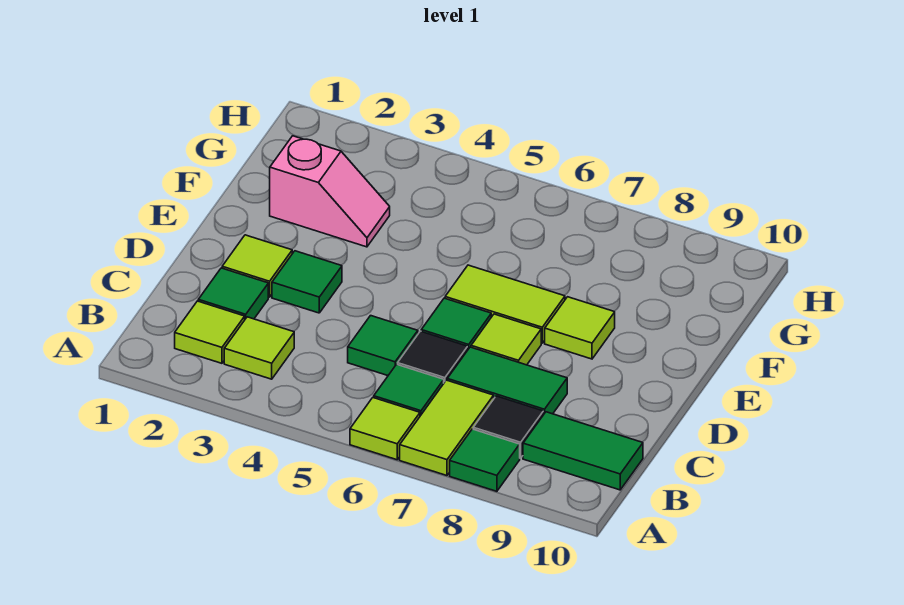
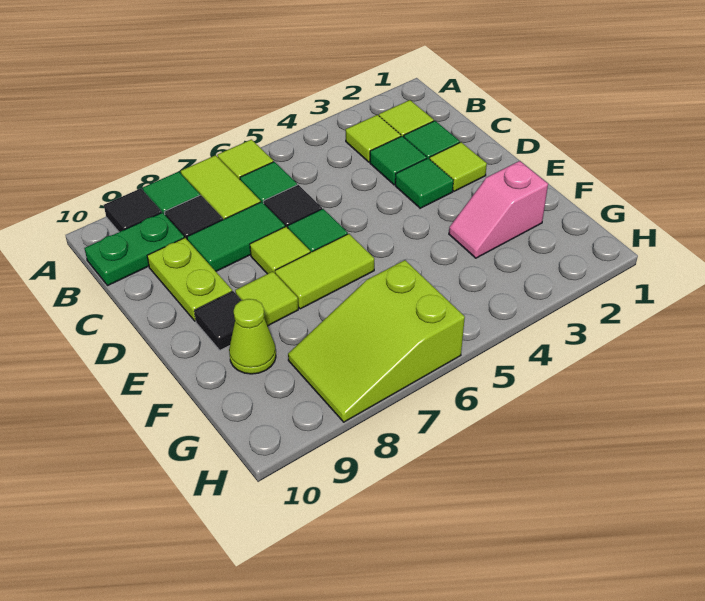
none -> black 1x1 tile [104,188,162,232]
green 1x2 tile [523,412,643,490] -> green 1x2 plate [85,213,184,285]
green 1x1 tile [348,316,418,375] -> green 1x1 tile moved to [370,136,427,185]
none -> lime 1x2 plate [147,238,232,321]
none -> black 1x1 tile [194,291,242,350]
none -> lime 1x1 cone [229,299,276,374]
none -> lime 2x3 slope [288,260,465,422]

